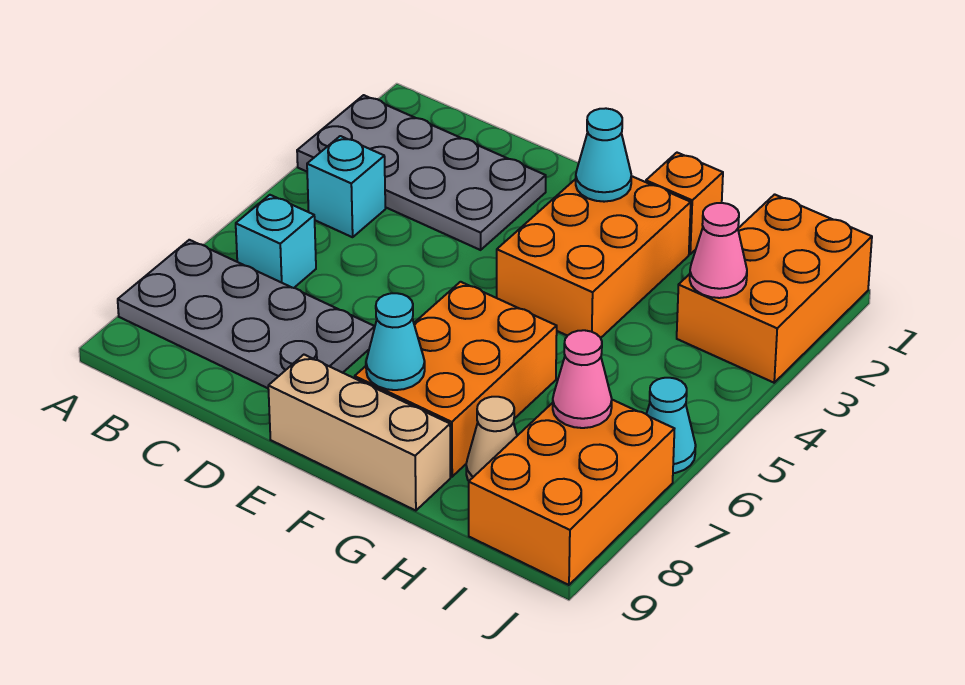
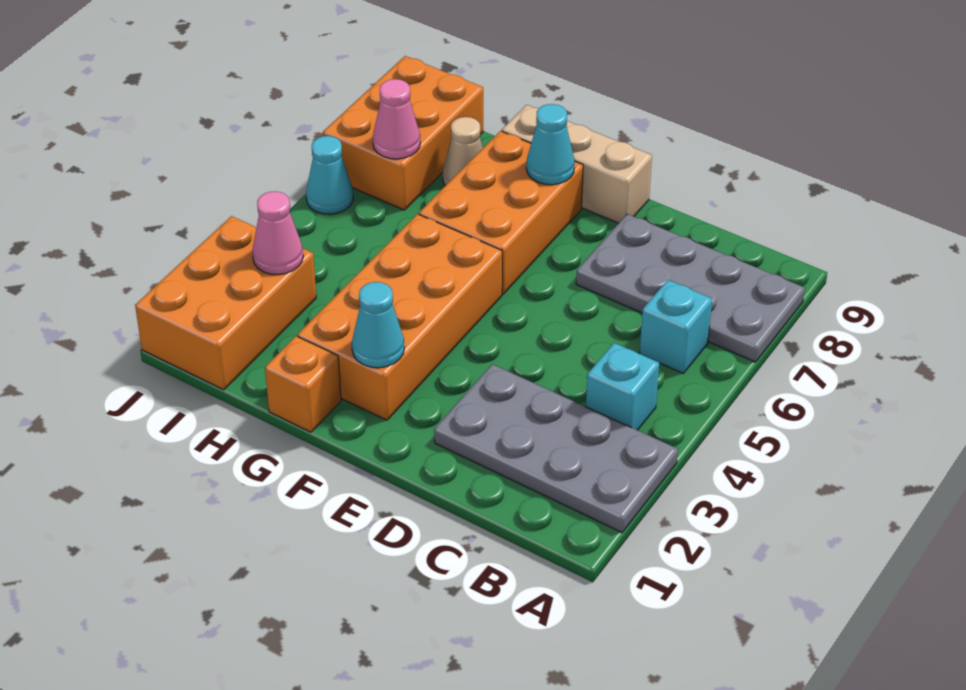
orange 2x3 brick [497,176,691,338] -> orange 2x4 brick [297,214,502,420]

